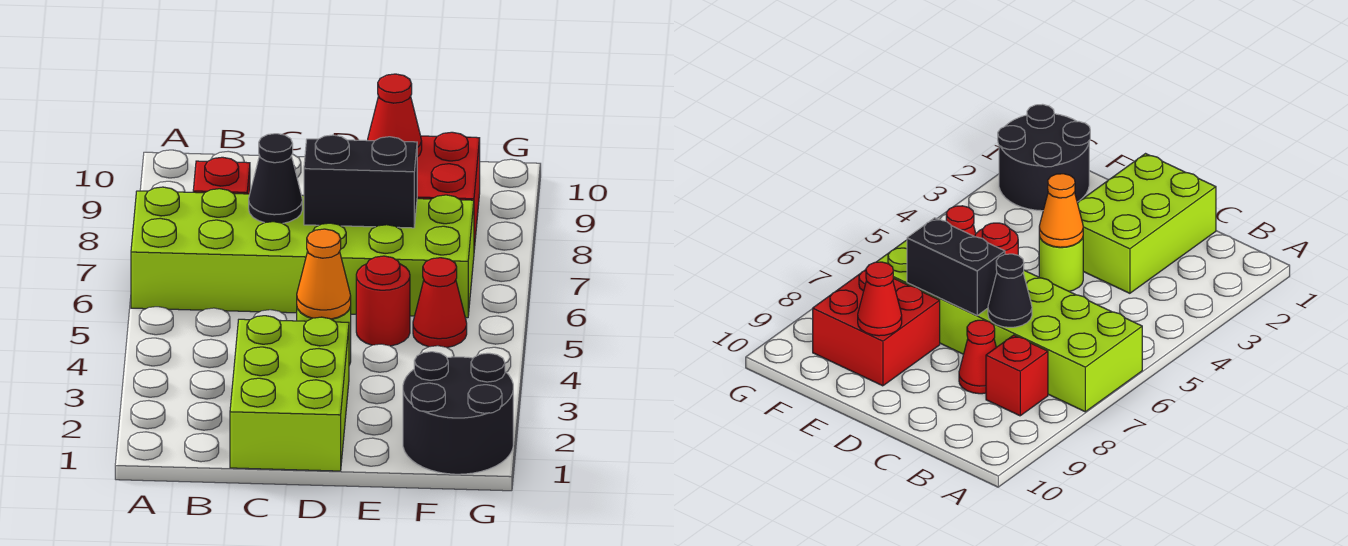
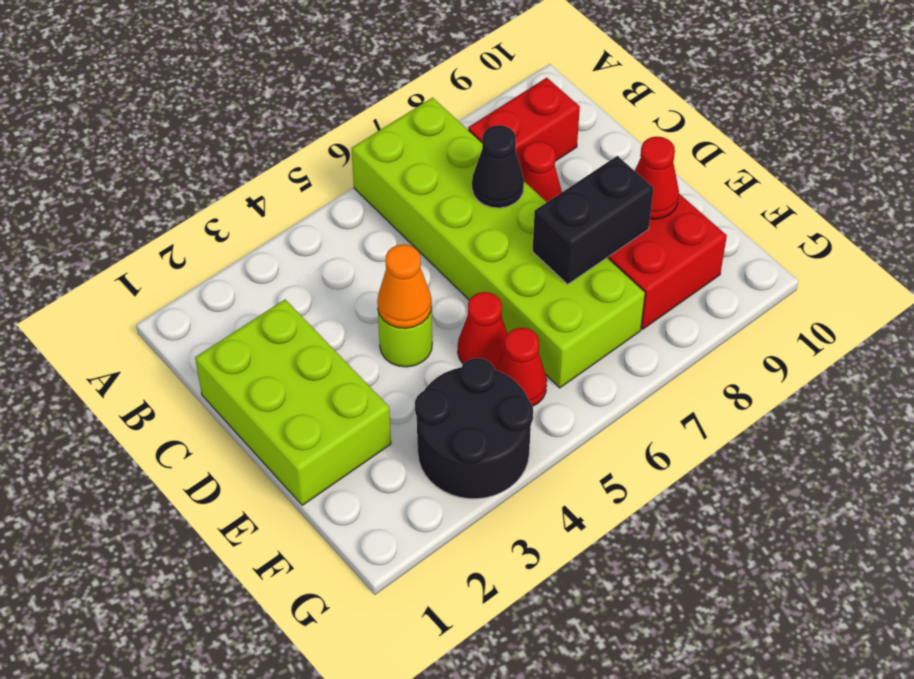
red 1x1 brick [193,157,250,194] -> red 1x2 brick [468,78,580,167]
lime 2x3 brick [230,316,349,471] -> lime 2x3 brick turned to [195,300,391,505]
black 1x2 brick [304,135,417,228] -> black 1x2 brick turned to [533,156,654,284]
red 1x1 round brick [356,256,410,346] -> red 1x1 cone [458,292,507,370]
black 2x2 round brick [403,352,513,474] -> black 2x2 round brick moved to [415,358,533,499]

